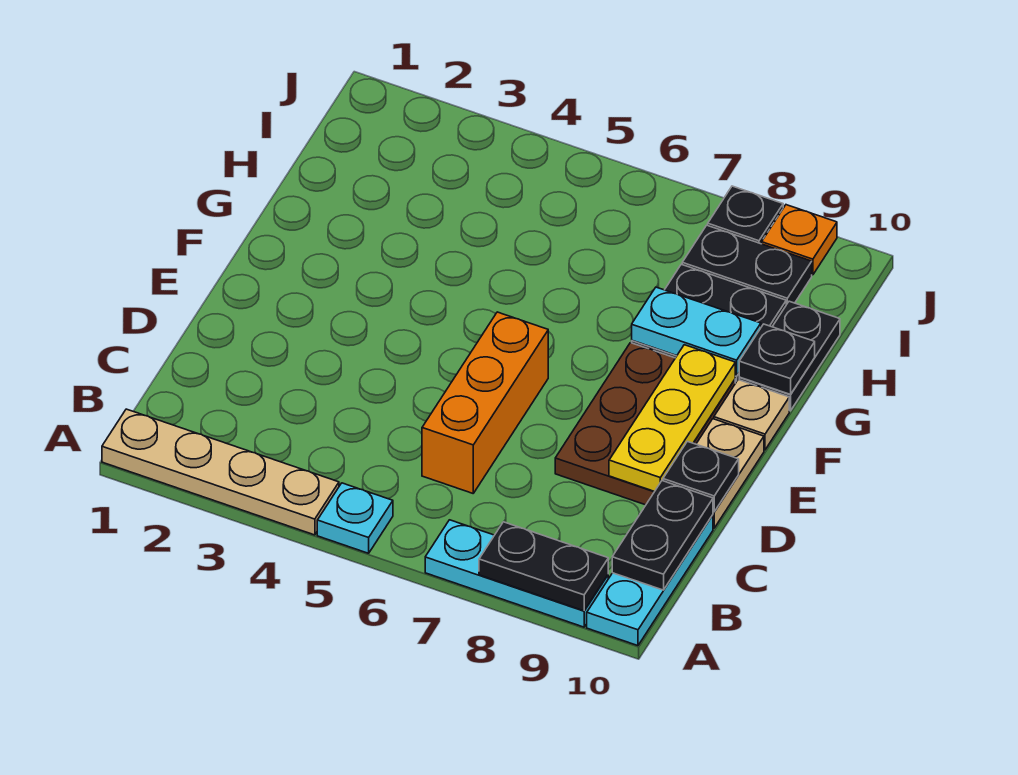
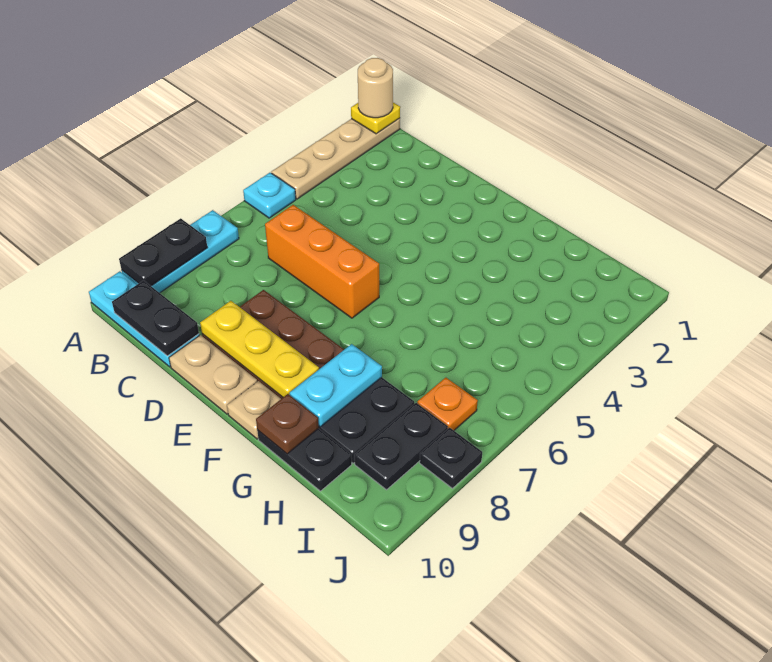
none -> yellow 1x1 plate [351,103,400,134]
none -> tan 1x1 round brick [358,58,393,118]
black 1x1 plate [663,441,739,512] -> none
black 1x1 plate [739,324,815,395] -> brown 1x1 plate [256,394,319,454]
orange 1x1 plate [762,205,837,275] -> orange 1x1 plate moved to [417,378,478,430]

